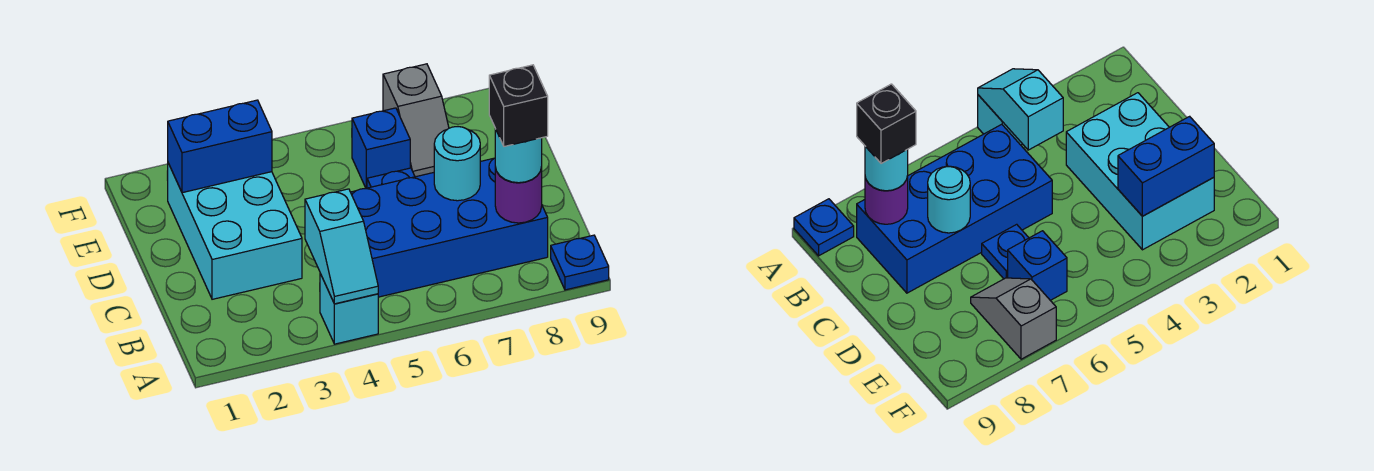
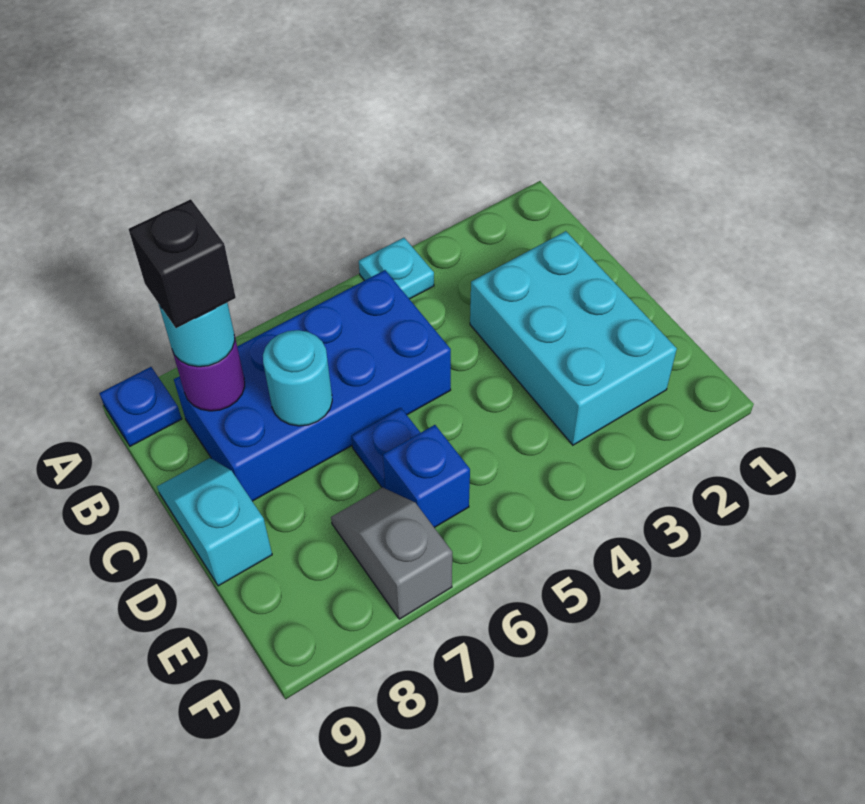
cyan 1x1 brick [320,274,378,344] -> cyan 1x1 plate [359,238,434,299]
cyan 1x2 slope [305,189,378,304] -> cyan 1x2 slope moved to [157,458,272,586]
blue 1x2 brick [168,100,272,193] -> none

